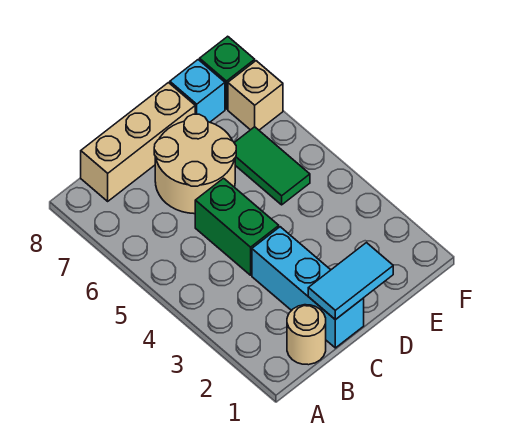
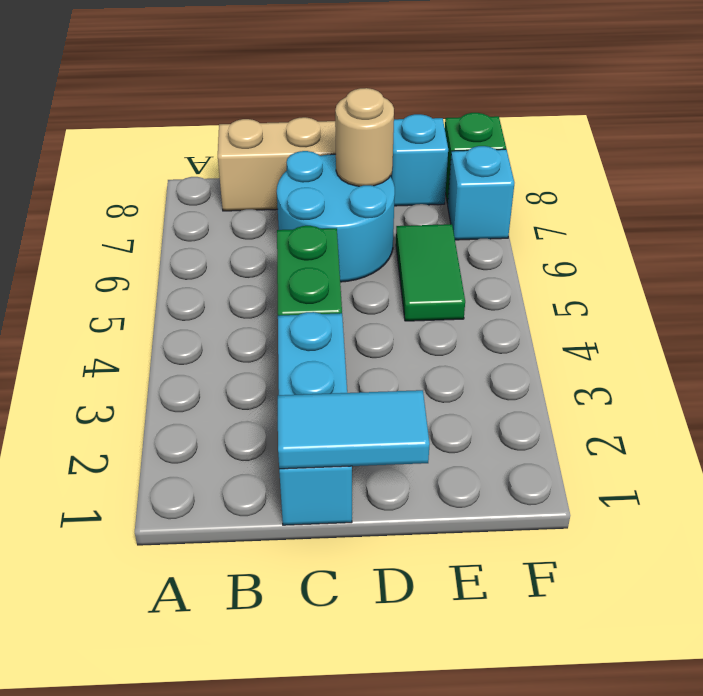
tan 1x1 round brick [287,305,326,365] -> tan 1x1 round brick moved to [335,88,394,186]
tan 2x2 round brick [154,114,236,214] -> cyan 2x2 round brick [277,151,395,282]
tan 1x1 brick [228,61,283,130] -> cyan 1x1 brick [448,146,514,240]

